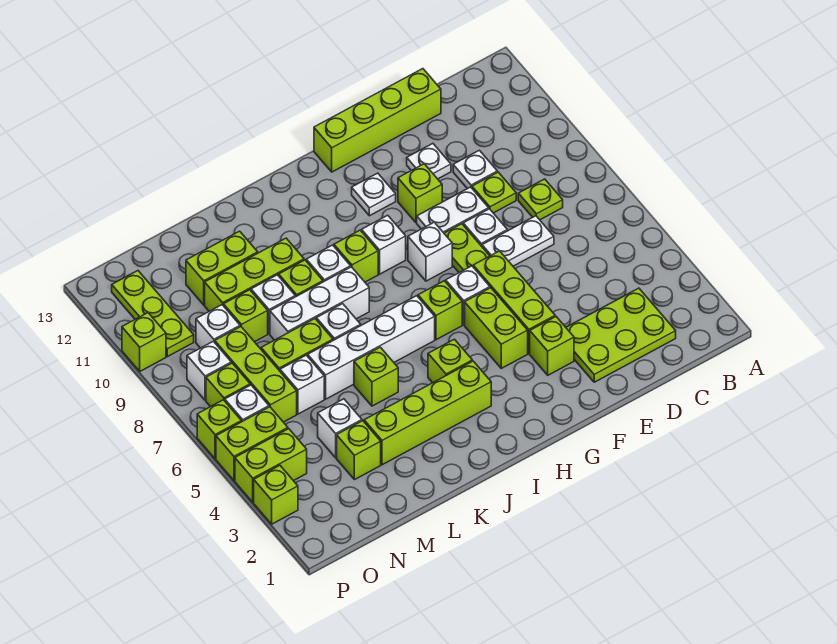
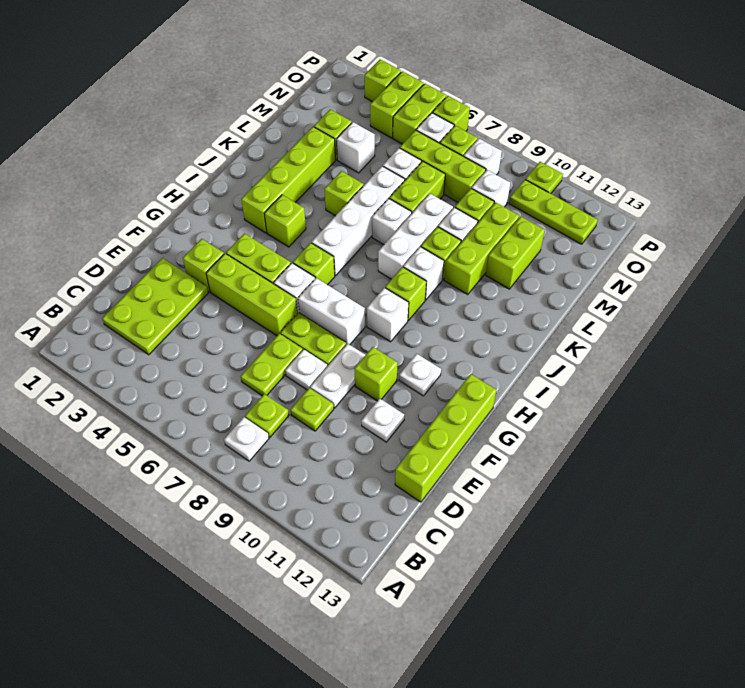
white 1x2 plate [482,216,554,266] -> lime 1x2 plate [241,334,303,396]
white 1x1 plate [453,150,497,189] -> white 1x1 plate moved to [224,417,269,461]
white 1x1 brick [408,222,452,281] -> white 1x2 brick [298,278,365,345]
lime 1x1 brick [122,313,166,371] -> lime 1x1 plate [525,162,563,194]

